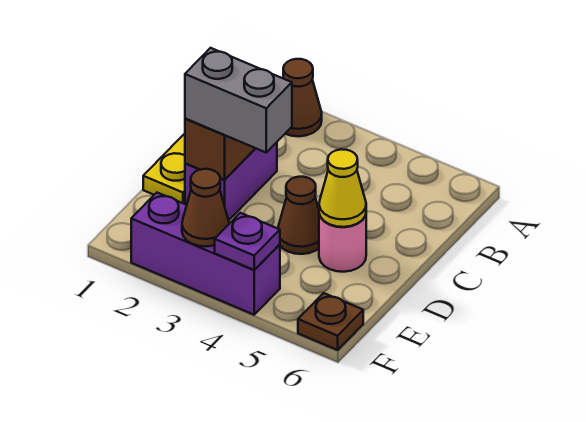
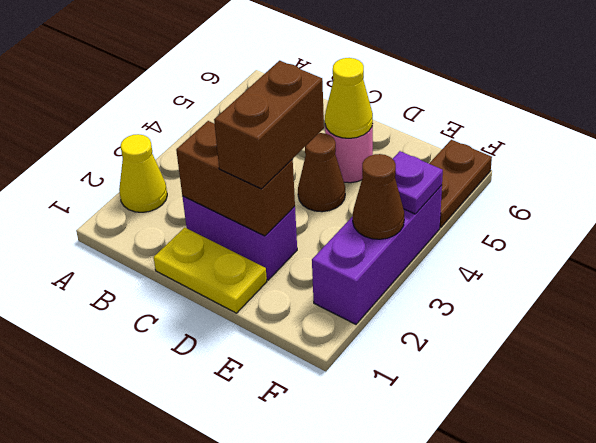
brown 1x1 cone [283,59,322,136] -> yellow 1x1 cone [119,134,167,212]
grey 1x2 brick [185,48,292,152] -> brown 1x2 brick [214,61,324,189]
brown 1x1 plate [298,293,363,350] -> brown 1x2 plate [429,140,492,227]

